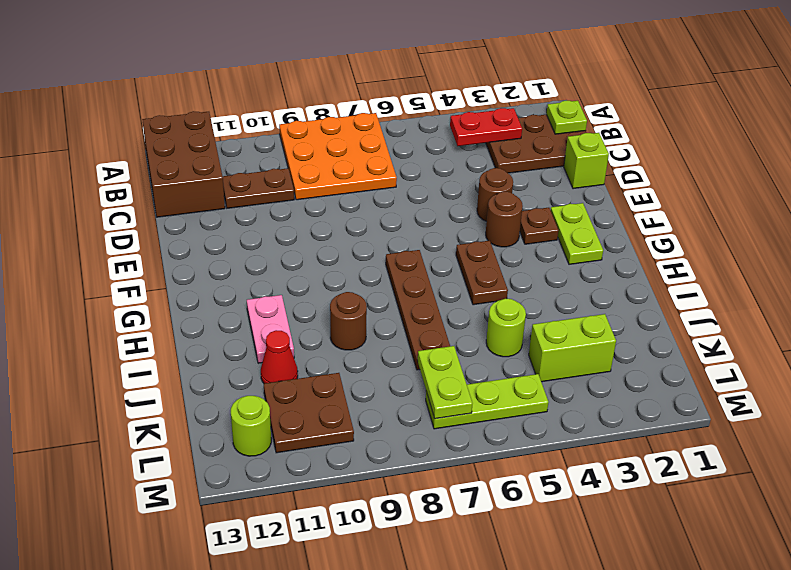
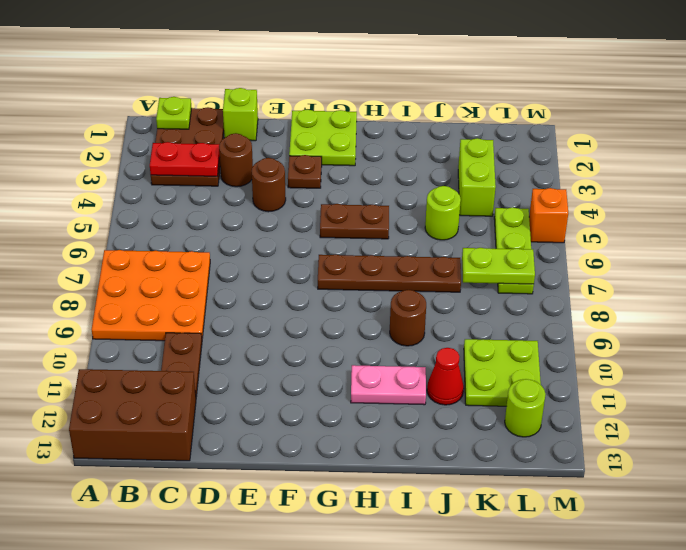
red 1x2 plate [450,108,522,146] -> red 1x2 plate turned to [150,142,220,176]
lime 1x2 plate [551,203,603,264] -> lime 2x2 plate [289,109,357,166]
brown 1x1 round brick [486,192,523,247] -> brown 1x1 round brick moved to [219,133,253,187]
brown 2x2 plate [264,373,354,453] -> lime 2x2 plate [464,339,541,406]
none -> orange 1x1 brick [529,188,568,243]

